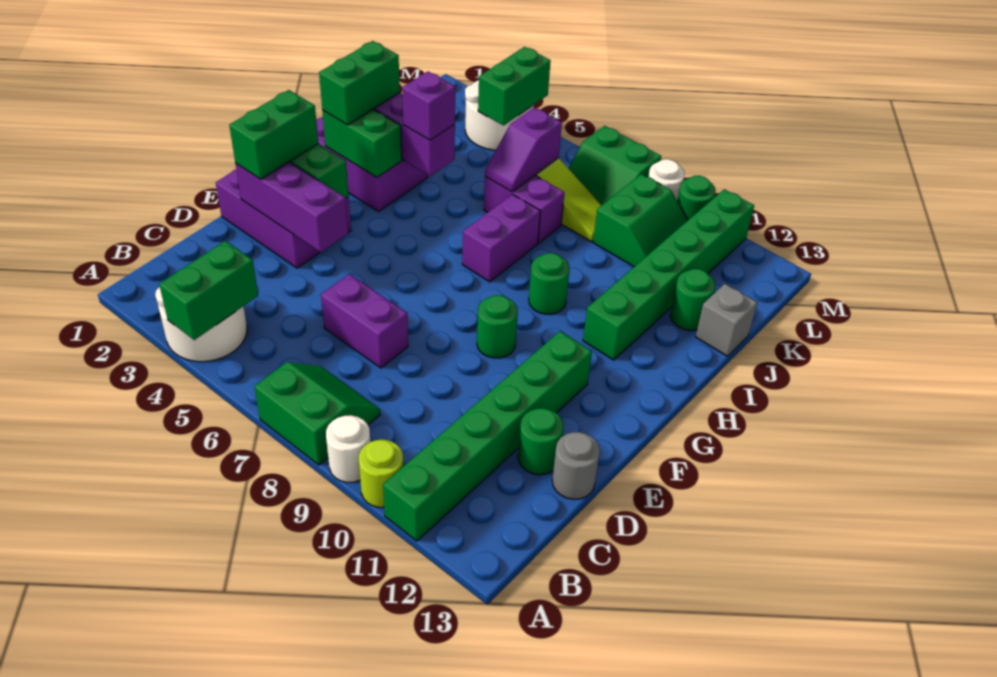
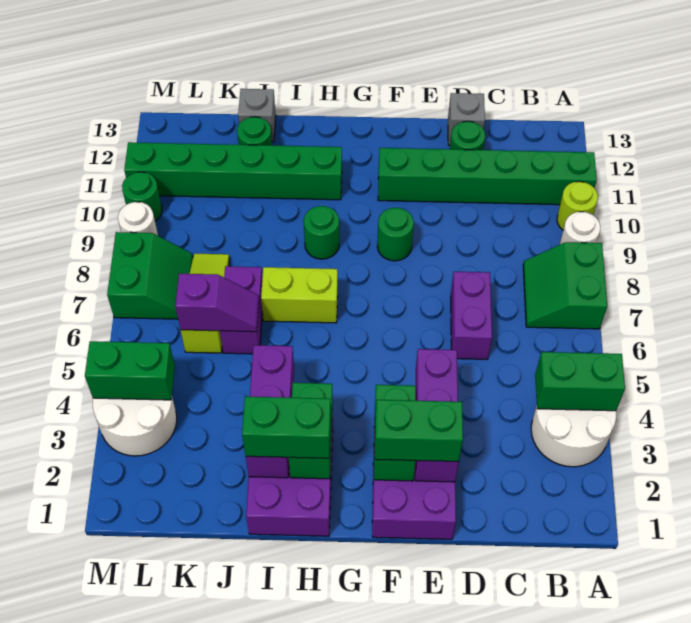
grey 1x1 round brick [552,432,600,499] -> grey 1x1 brick [448,93,485,145]
purple 1x2 brick [462,194,540,282] -> lime 1x2 brick [261,267,338,323]
purple 1x1 brick [402,72,455,140] -> none
green 2x2 slope [593,174,688,267] -> none

